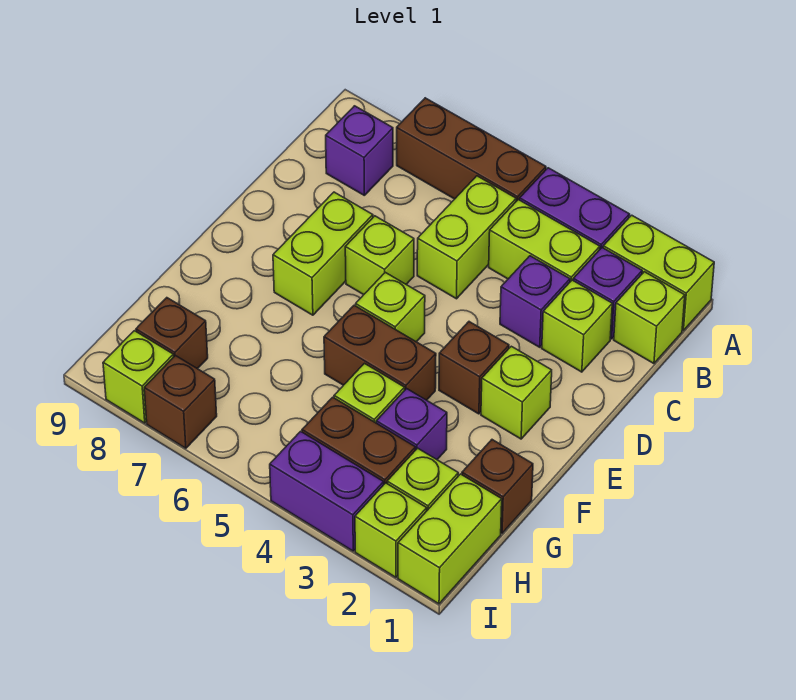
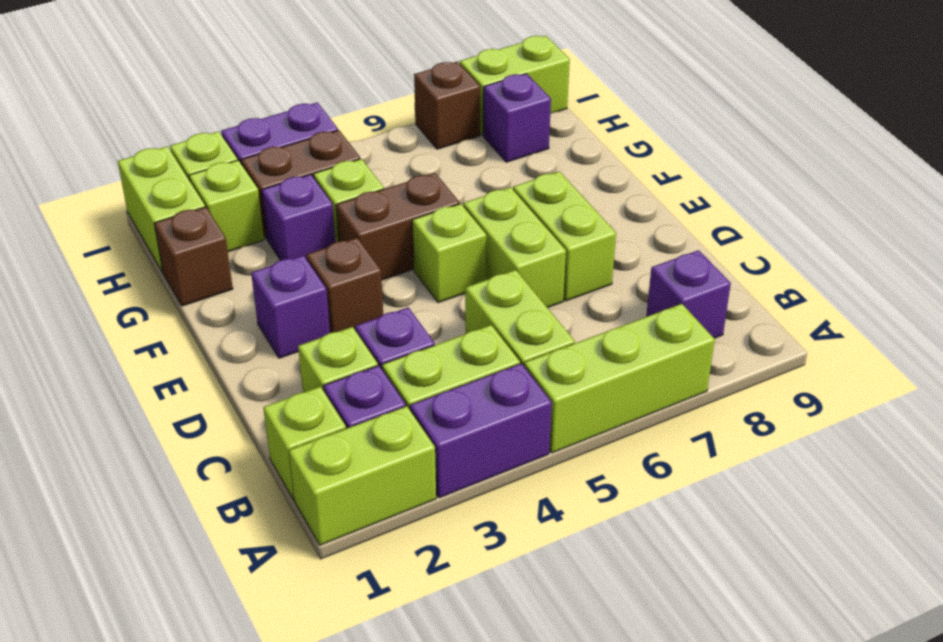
brown 1x3 brick [397,98,546,201] -> lime 1x3 brick [524,304,715,453]
lime 1x1 brick [345,216,414,295] -> lime 1x2 brick [463,187,566,308]
lime 1x1 brick [481,346,552,439] -> purple 1x1 brick [251,255,330,358]
brown 1x1 brick [136,298,208,369] -> purple 1x1 brick [483,74,551,162]
lime 1x1 brick [103,331,174,423] -> lime 1x2 brick [460,36,570,135]

